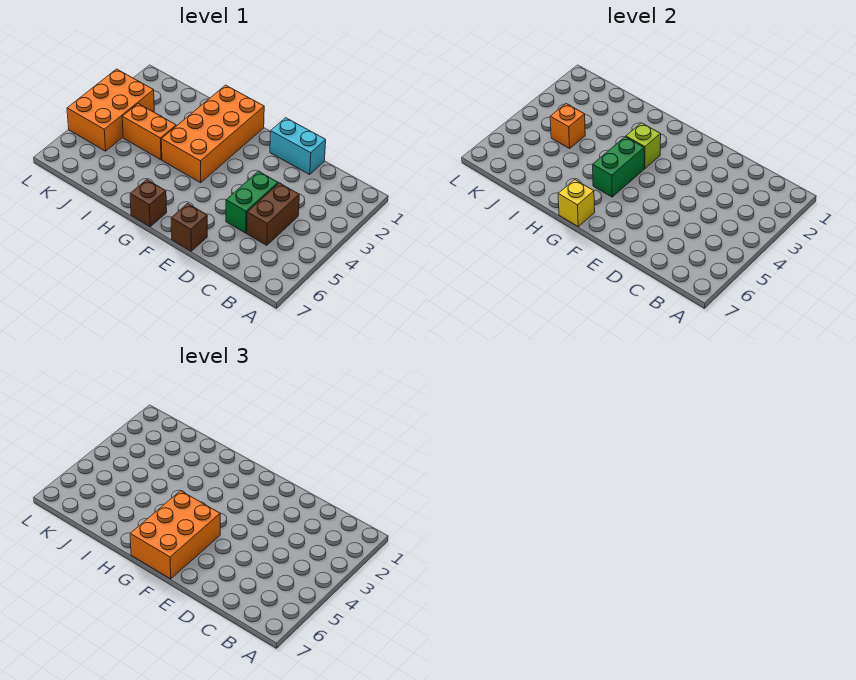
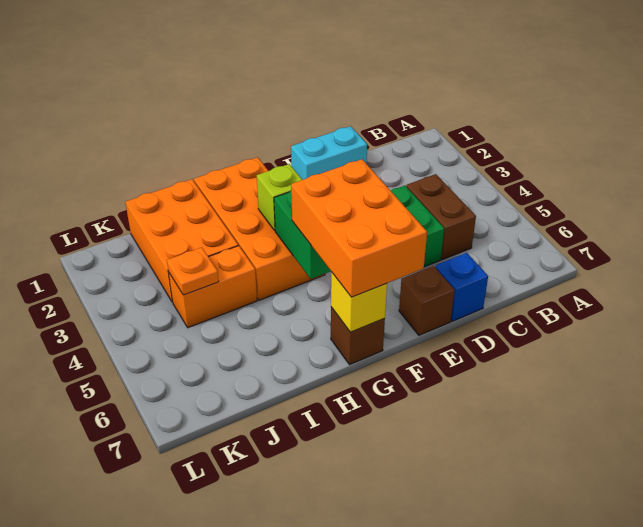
none -> blue 1x1 brick [435,253,488,321]
orange 1x1 brick [550,104,585,149] -> orange 1x1 plate [167,247,219,295]
orange 2x3 brick [67,69,154,151] -> orange 2x3 brick moved to [125,179,238,302]

